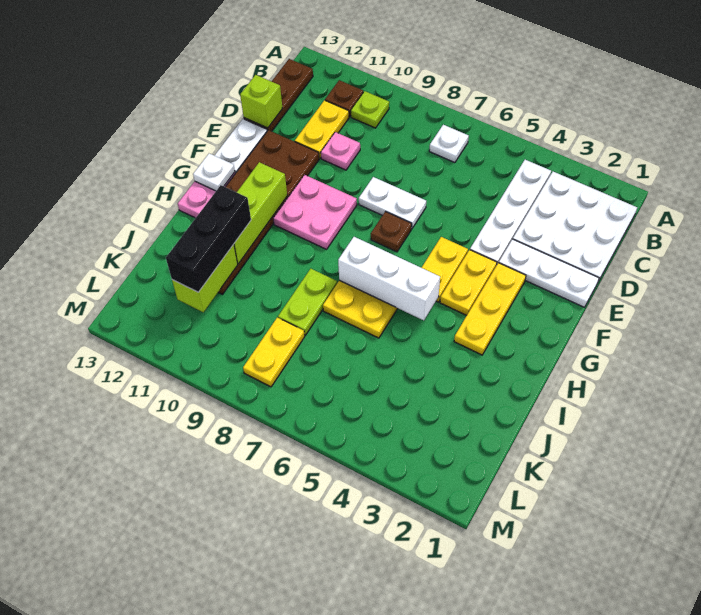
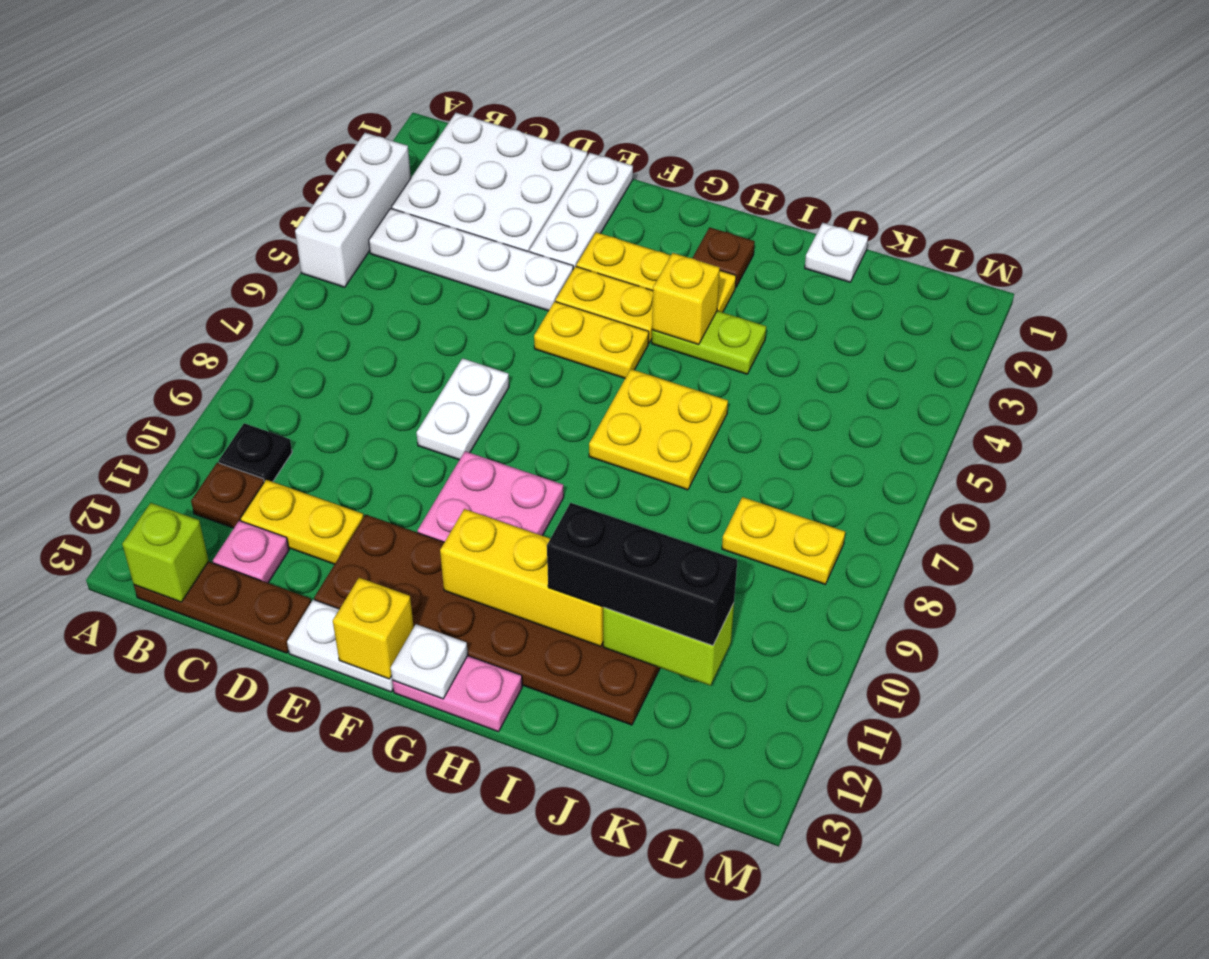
white 1x1 plate [429,125,469,163] -> white 1x1 plate moved to [805,223,868,282]
lime 1x1 plate [351,91,389,128] -> black 1x1 plate [219,423,292,482]
pink 1x1 plate [321,132,360,170] -> pink 1x1 plate moved to [213,521,289,583]
lime 1x1 brick [240,75,283,128] -> lime 1x1 brick moved to [122,503,209,602]
brown 1x1 plate [371,212,412,252] -> brown 1x1 plate moved to [693,227,755,287]
none -> yellow 1x1 brick [333,578,414,679]
lime 1x3 brick [234,162,287,264] -> yellow 1x3 brick [440,509,604,646]
none -> yellow 1x1 brick [652,253,720,345]
white 1x3 brick [338,237,440,320] -> white 1x3 brick moved to [295,133,411,287]
lime 1x2 plate [278,269,337,335] -> lime 1x2 plate moved to [652,311,766,374]

